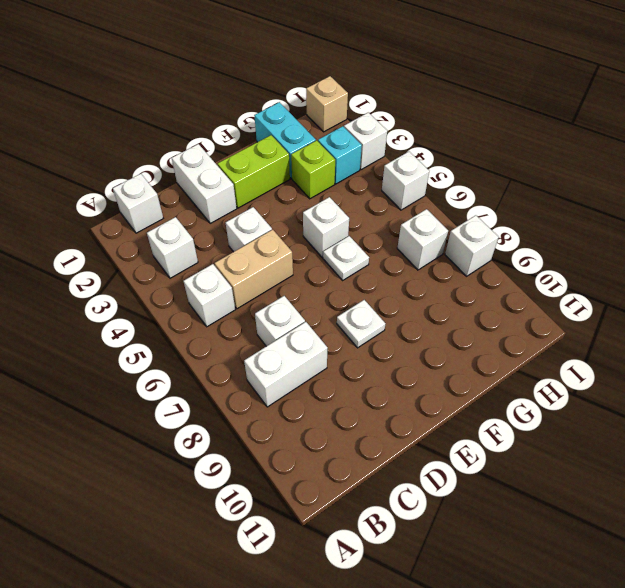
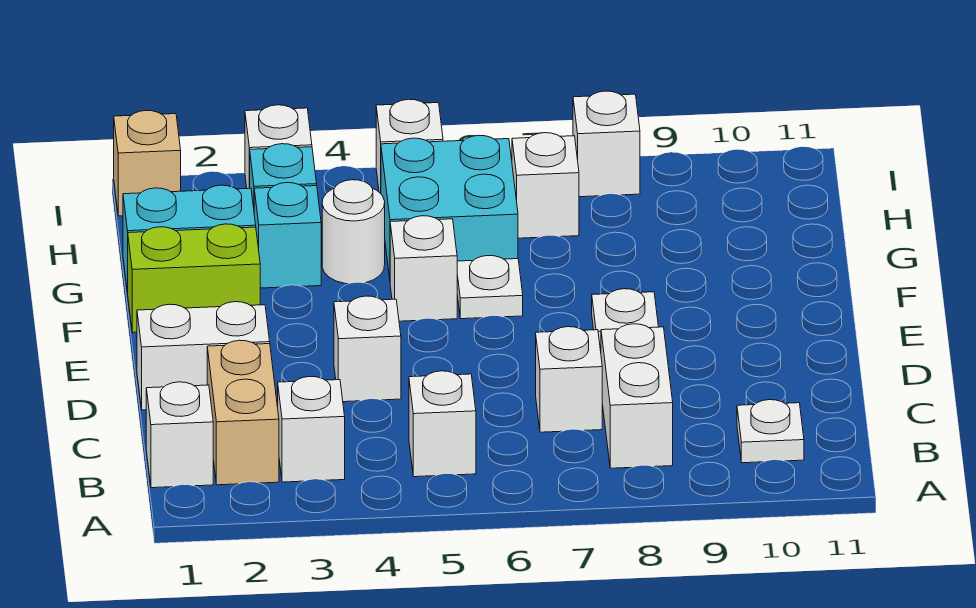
none -> white 1x1 plate [737,400,804,463]
tan 1x2 brick [215,230,293,309] -> tan 1x2 brick moved to [207,340,279,485]
lime 1x2 brick [218,135,290,208] -> lime 1x2 brick turned to [128,224,260,333]
lime 1x1 brick [291,140,335,199] -> cyan 1x1 brick [254,183,321,288]
none -> white 1x1 round brick [322,180,385,284]
none -> cyan 2x2 brick [381,135,518,278]

